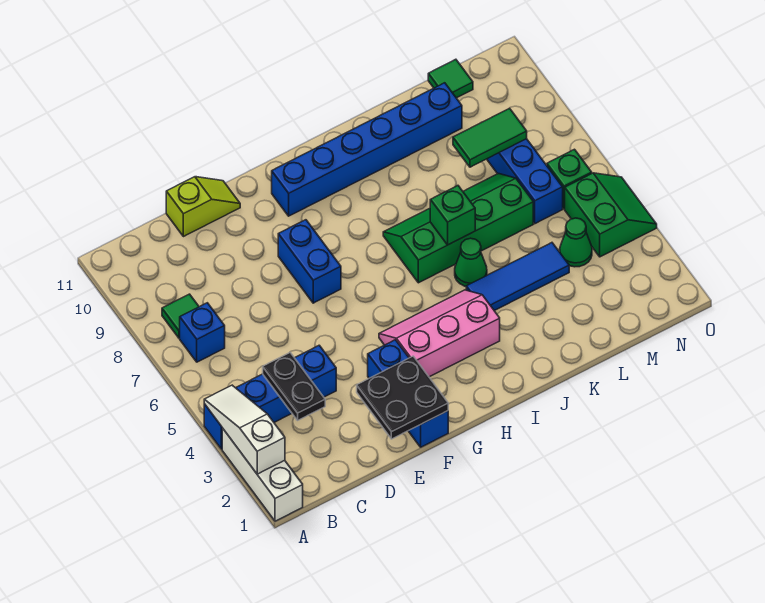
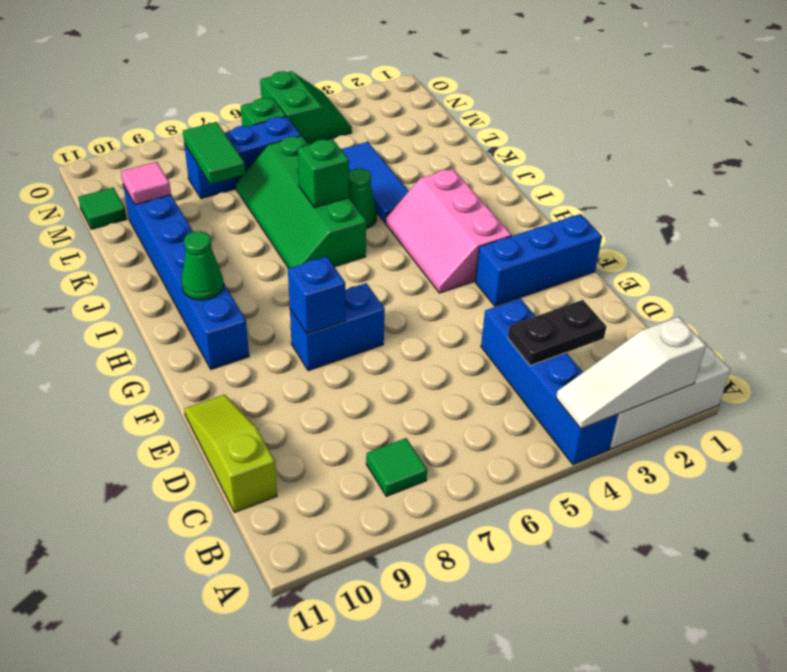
blue 1x1 brick [180,303,225,362] -> blue 1x1 brick moved to [288,257,345,334]
lime 1x2 slope [166,177,240,237] -> lime 1x3 slope [184,395,277,512]
black 2x2 plate [357,356,448,439] -> none
none -> pink 1x1 tile [121,162,171,205]
green 1x1 cone [560,218,592,267] -> green 1x1 cone moved to [181,231,224,300]
green 2x2 slope [565,173,657,257] -> green 2x2 slope turned to [260,71,352,144]

